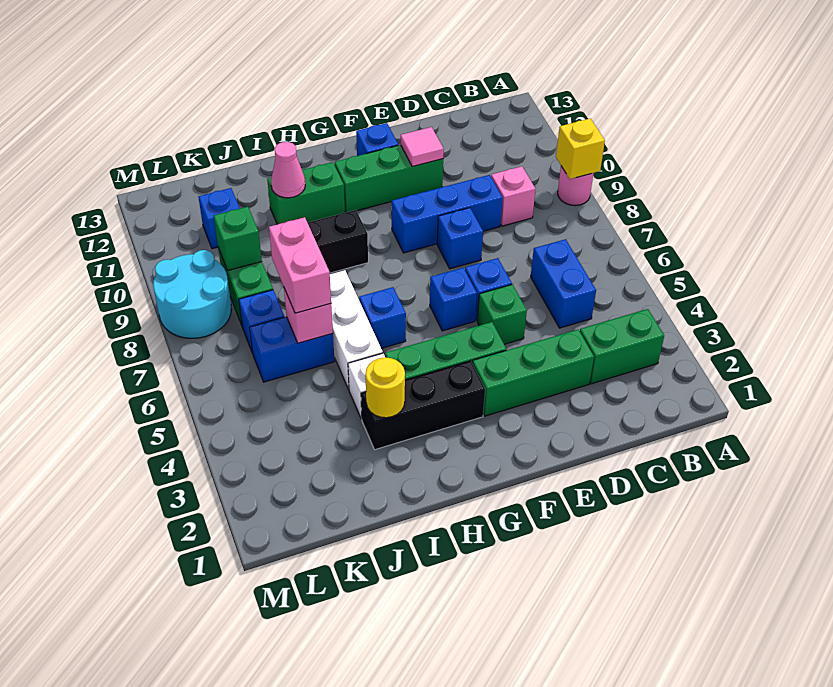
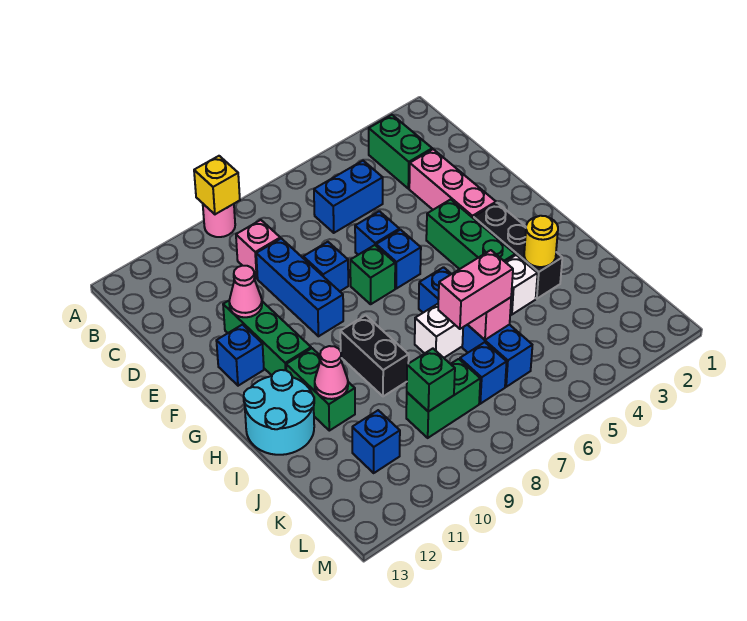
green 1x3 brick [472,330,594,416] -> pink 1x3 brick [409,149,496,218]
green 1x1 brick [477,284,527,344] -> green 1x1 brick moved to [350,245,395,304]
pink 1x1 tile [401,127,444,167] -> pink 1x1 cone [229,266,262,317]
cyan 2x2 round brick [153,250,232,338] -> cyan 2x2 round brick moved to [244,370,314,455]

